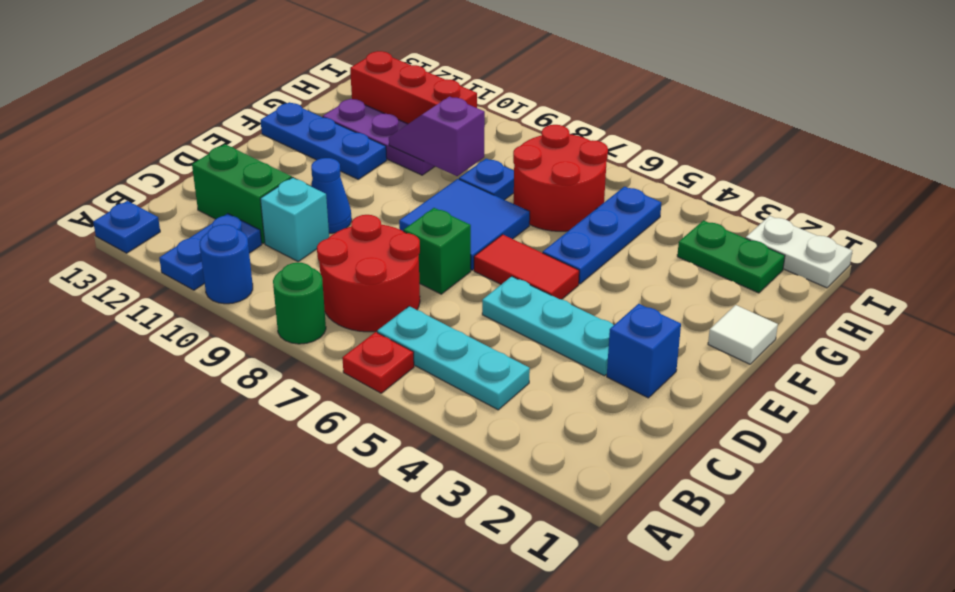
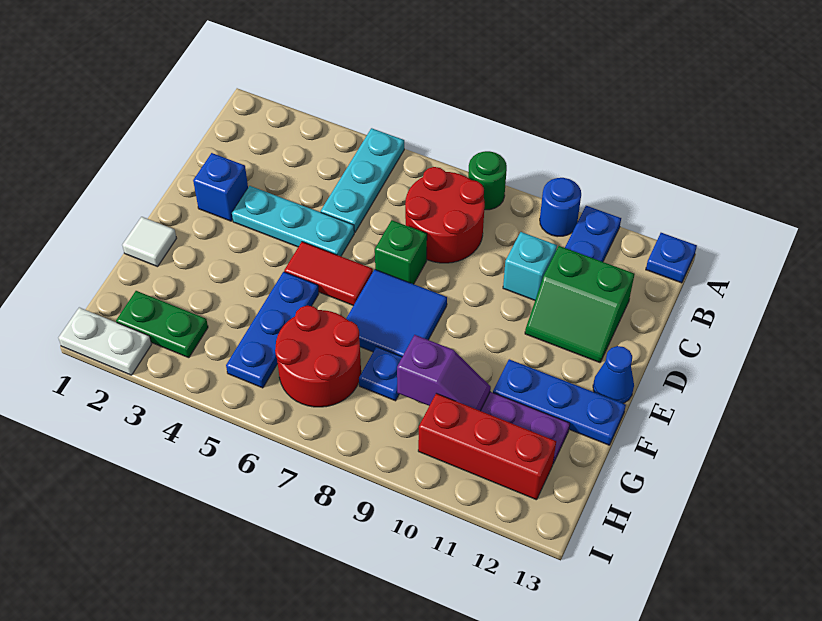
red 1x1 plate [342,332,414,393] -> none
cyan 1x3 plate [377,306,530,410] -> cyan 1x3 plate turned to [321,128,404,232]
blue 1x1 cone [311,158,352,233] -> blue 1x1 cone moved to [593,346,634,404]

